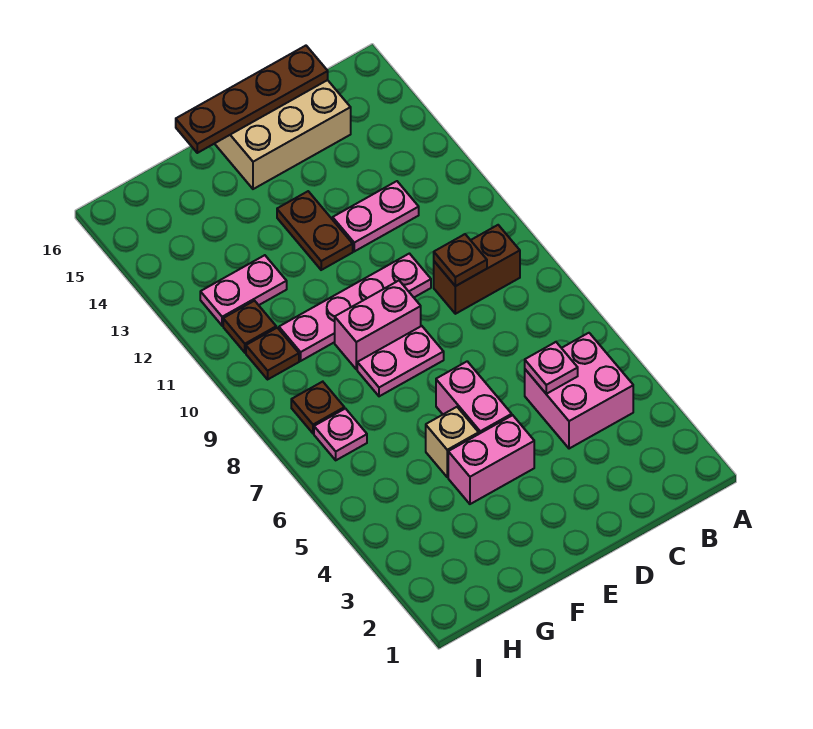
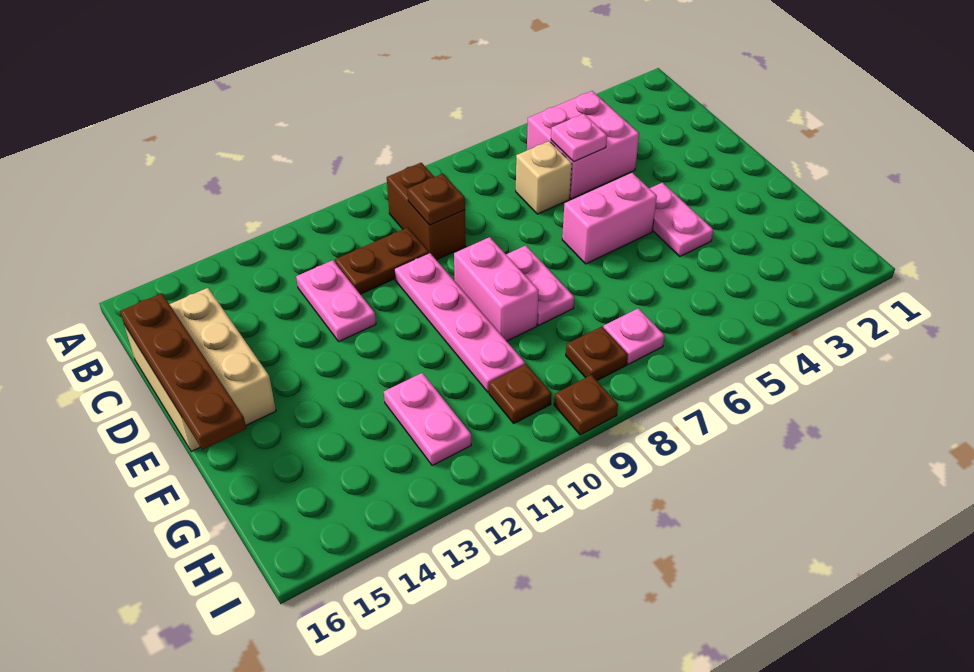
pink 1x2 brick [448,415,534,504] -> pink 1x2 plate [649,183,713,257]
brown 1x2 plate [277,191,353,270] -> brown 1x2 plate moved to [335,227,429,294]
tan 1x1 brick [426,407,479,477] -> tan 1x1 brick moved to [516,141,572,214]
brown 1x1 plate [223,301,276,352] -> brown 1x1 plate moved to [554,375,618,435]

